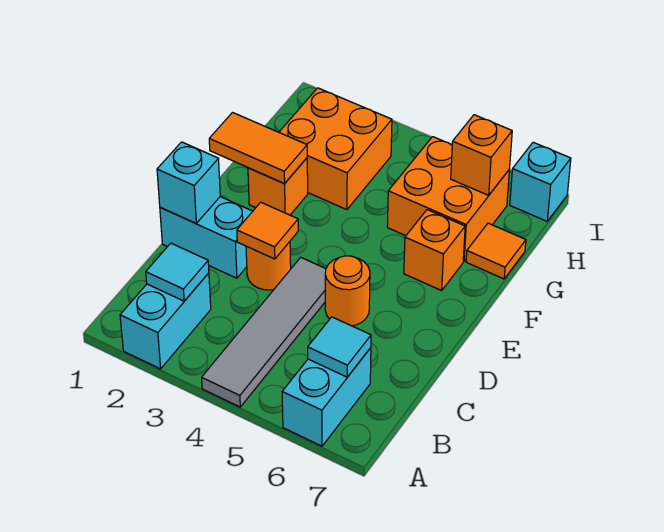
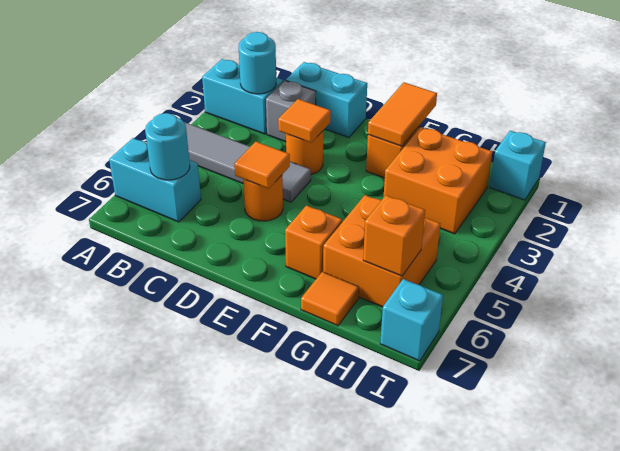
cyan 1x1 tile [146,243,209,301] -> cyan 1x1 round brick [239,32,276,94]
cyan 1x1 tile [308,317,371,377] -> cyan 1x1 round brick [145,113,190,180]
none -> grey 1x1 brick [266,81,316,142]
cyan 1x2 brick [160,197,253,278] -> cyan 1x2 brick turned to [286,62,367,137]
cyan 1x1 brick [157,142,220,223] -> cyan 1x1 brick moved to [490,131,546,200]
none -> orange 1x1 tile [234,142,290,189]

